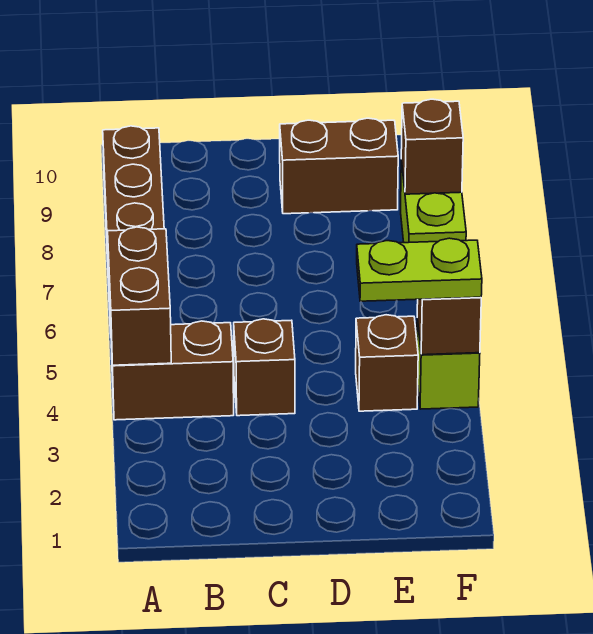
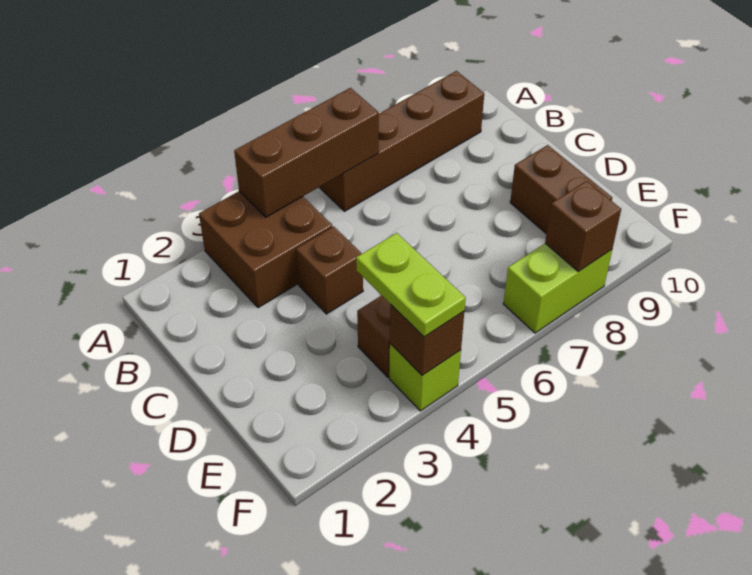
brown 1x2 brick [111,321,234,420] -> brown 2x2 brick [199,191,332,308]
brown 1x2 brick [108,227,171,365] -> brown 1x3 brick [234,88,379,217]

